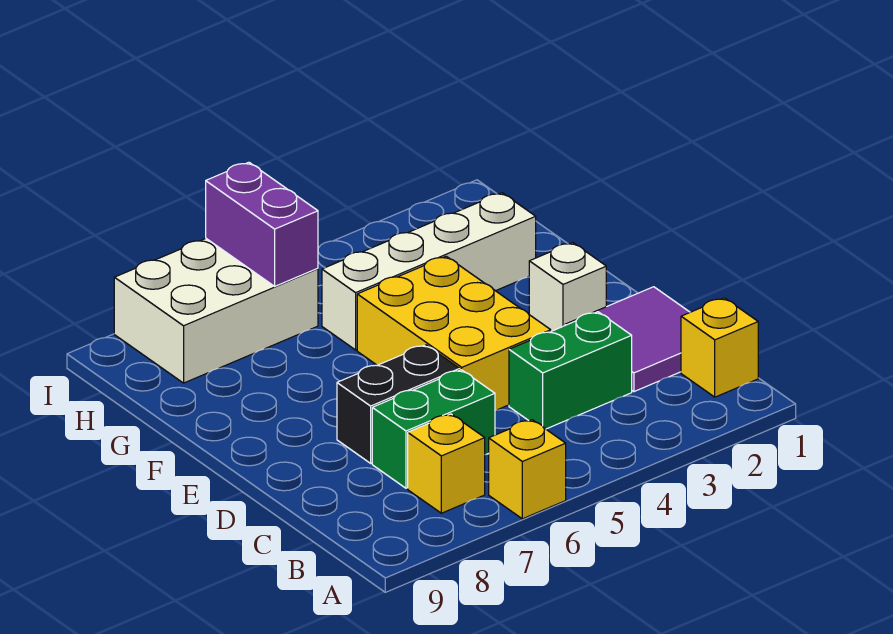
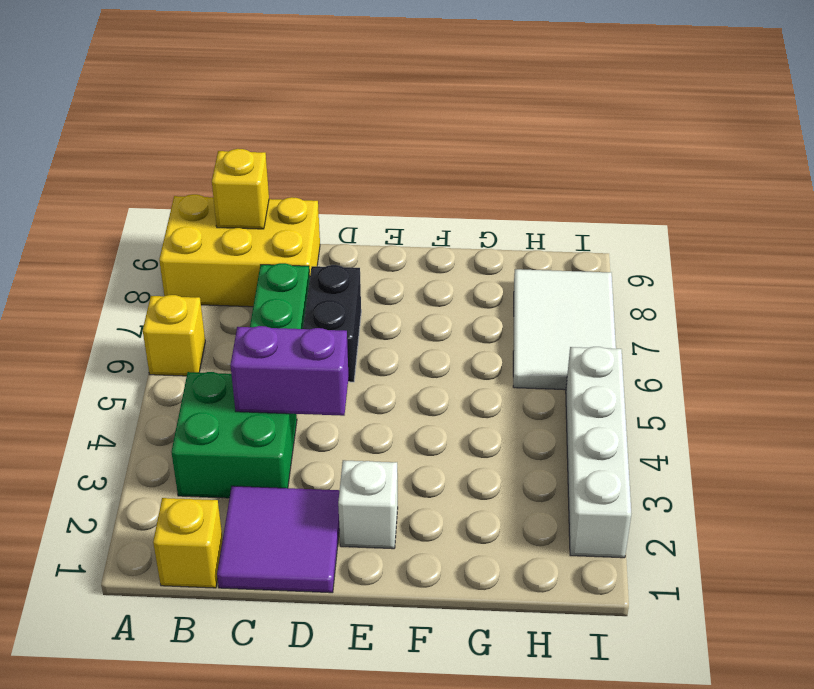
yellow 1x1 brick [408,414,485,513] -> yellow 1x1 brick moved to [212,149,269,229]
green 1x2 brick [509,312,632,429] -> green 2x2 brick [171,372,297,498]
yellow 2x3 brick [357,256,551,410] -> yellow 2x3 brick moved to [159,194,320,307]
white 1x4 brick [322,193,536,350] -> white 1x4 brick moved to [566,347,631,558]
white 2x3 brick [114,239,318,383] -> white 2x3 tile [513,269,616,390]
purple 1x2 brick [206,162,318,286] -> purple 1x2 brick moved to [231,326,349,416]

